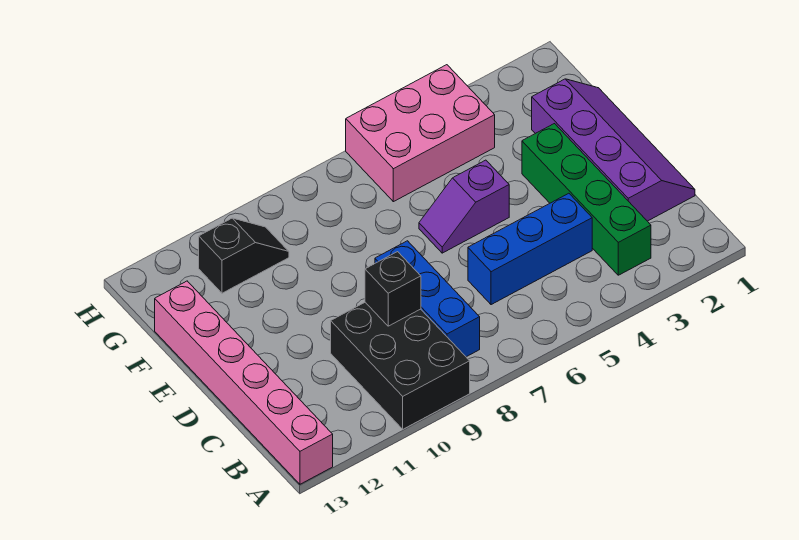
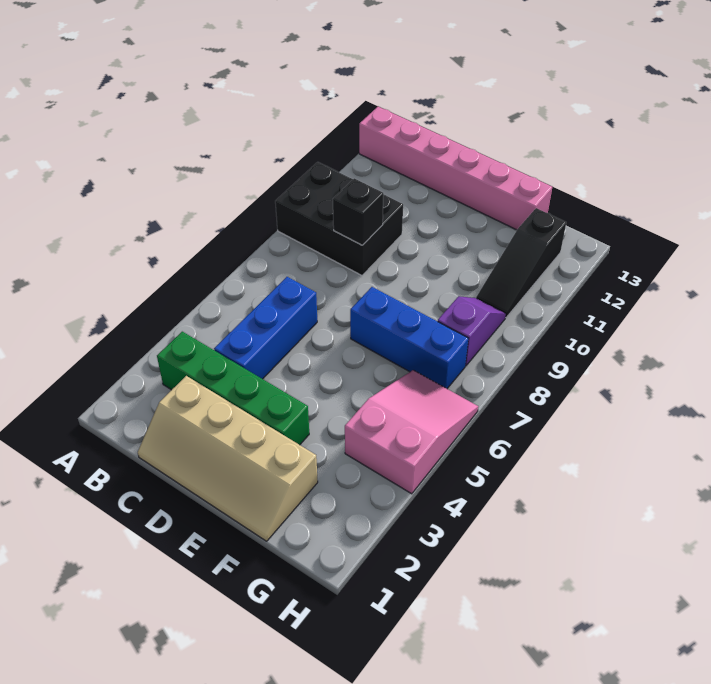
blue 1x3 brick [375,241,480,357] -> blue 1x3 brick moved to [350,287,469,389]
purple 2x4 slope [532,79,695,221] -> tan 2x4 slope [138,376,318,541]
purple 1x2 slope [419,160,509,253] -> purple 1x2 slope moved to [438,296,506,366]
pink 2x3 brick [346,65,495,202] -> pink 2x3 slope [345,370,478,494]
black 1x2 slope [199,218,289,293] -> black 1x3 slope [476,208,566,318]

